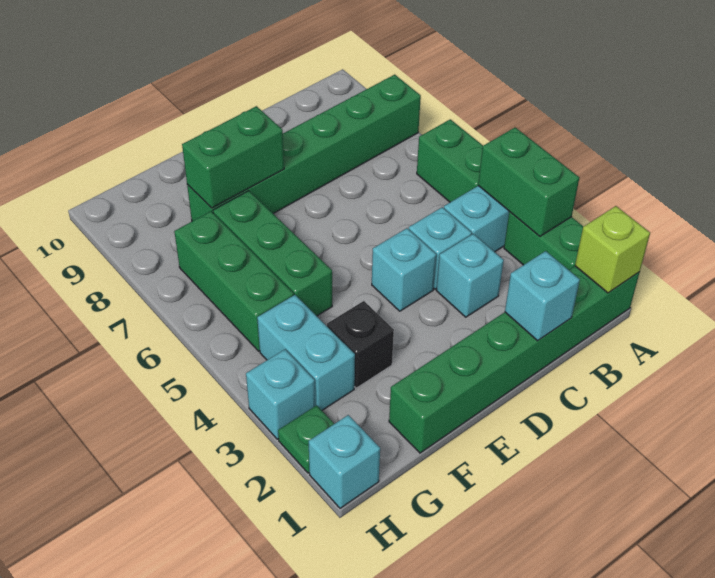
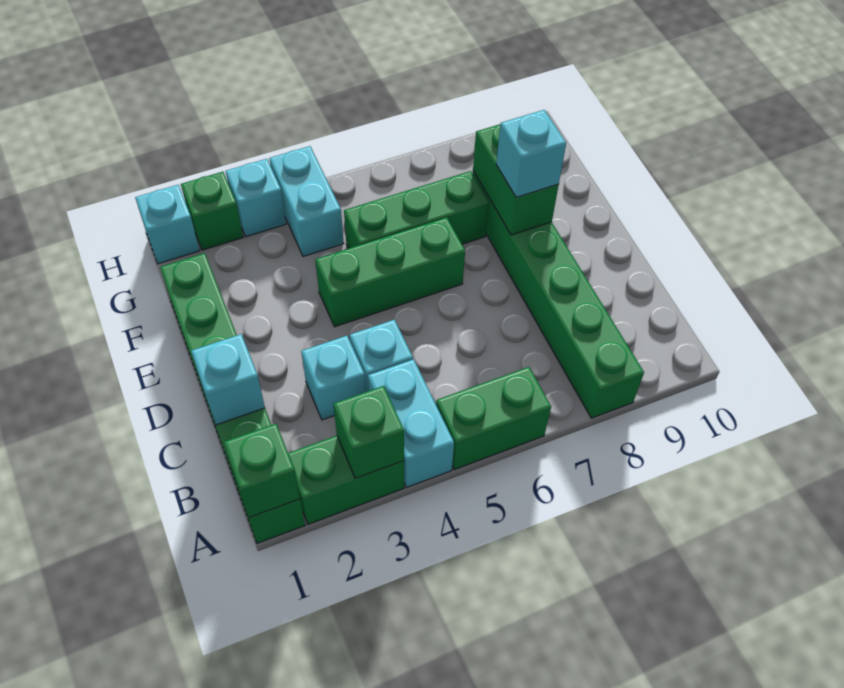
lime 1x1 brick [575,206,650,293] -> green 1x1 brick [224,424,300,518]
green 1x2 brick [478,127,579,236] -> green 1x1 brick [333,386,404,479]
cyan 1x1 brick [372,228,436,311] -> cyan 1x1 brick moved to [496,110,566,197]
black 1x1 brick [327,301,394,388] -> none
cyan 1x2 brick [257,295,355,410] -> cyan 1x2 brick turned to [269,146,344,257]
green 1x3 brick [174,211,294,351] -> green 1x3 brick moved to [315,218,465,327]
green 1x1 plate [278,405,334,473] -> green 1x1 brick [181,172,243,250]

